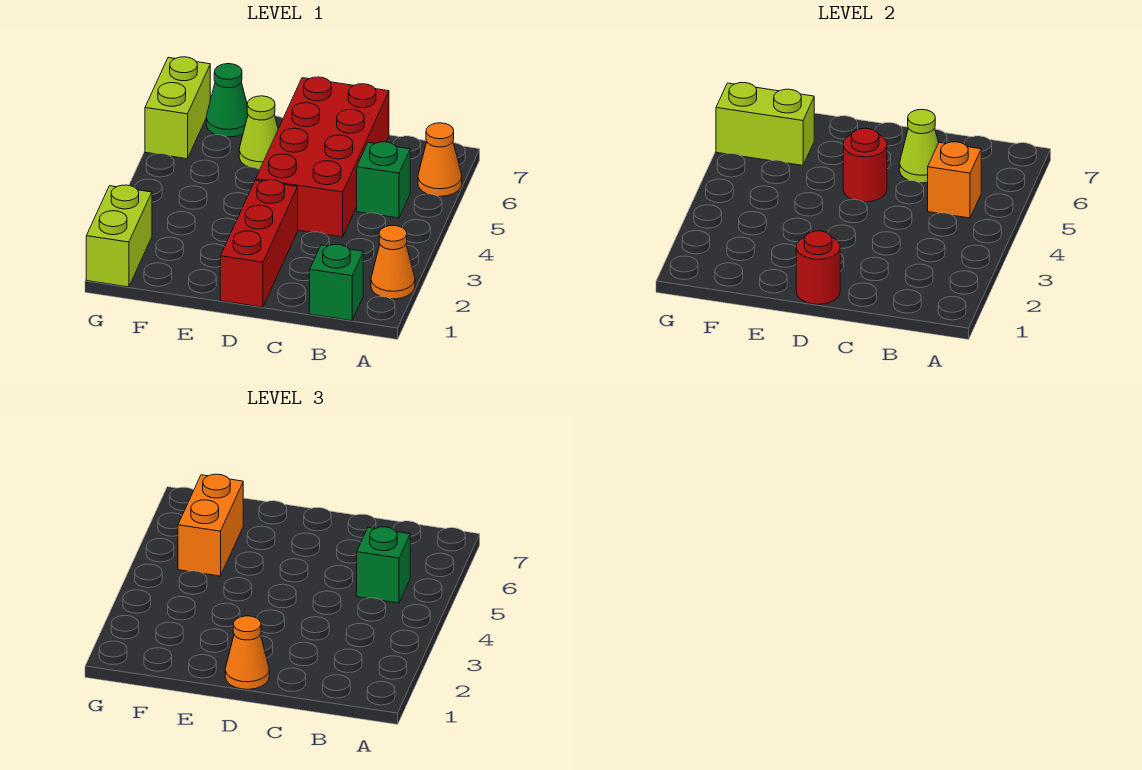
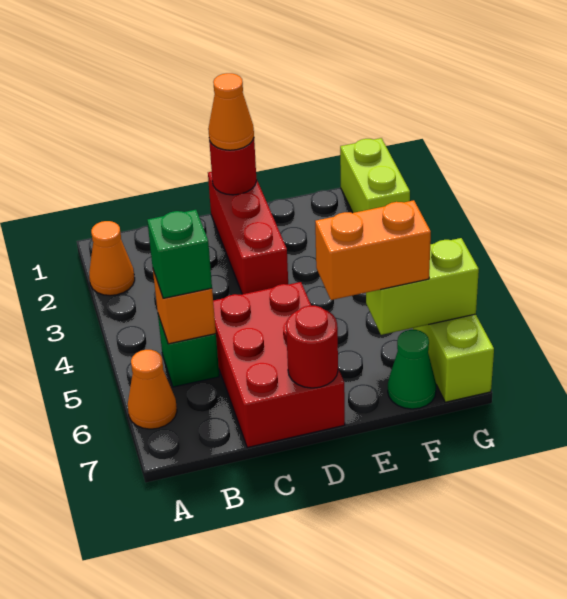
green 1x1 brick [310,244,363,321] -> none
red 2x4 brick [256,77,389,237] -> red 2x3 brick [213,282,345,448]
lime 1x1 cone [900,110,939,183] -> none
red 1x1 round brick [843,128,887,202] -> red 1x1 round brick moved to [286,306,338,388]
lime 1x1 cone [239,96,278,169] -> none
orange 1x2 brick [178,474,243,576] -> orange 1x2 brick turned to [315,200,431,300]

